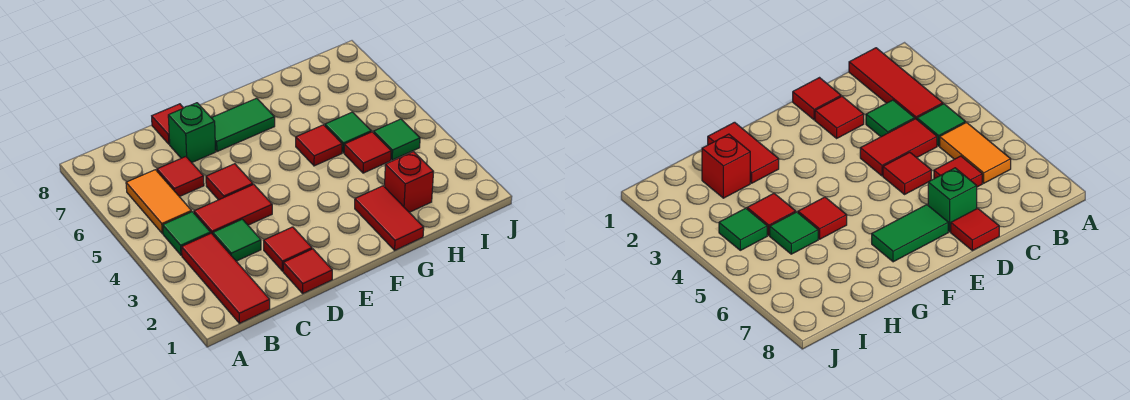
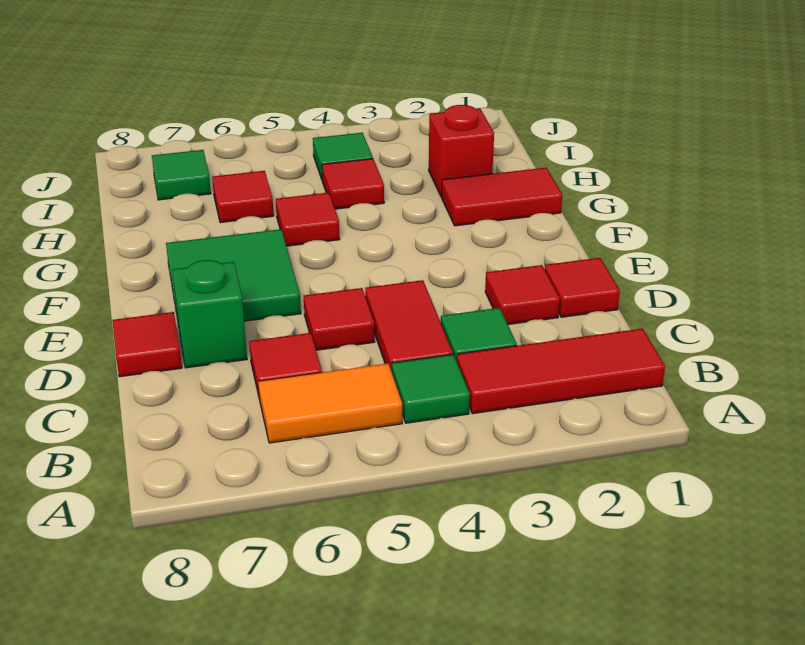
green 1x2 tile [212,98,275,151] -> green 2x2 tile [166,229,301,326]
green 1x1 tile [325,112,371,153] -> green 1x1 tile moved to [152,150,211,200]
none -> red 1x1 tile [212,171,274,223]

